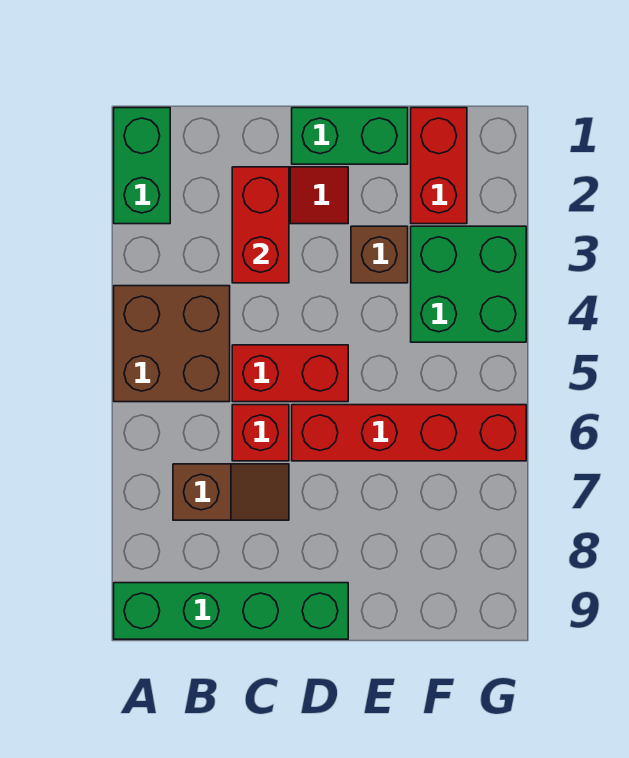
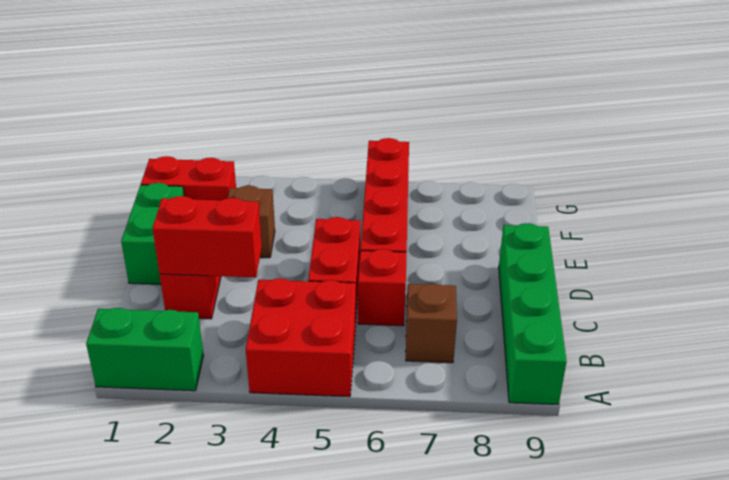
brown 2x2 brick [114,286,230,402] -> red 2x2 brick [246,278,356,397]
green 2x2 brick [411,226,526,342] -> none

